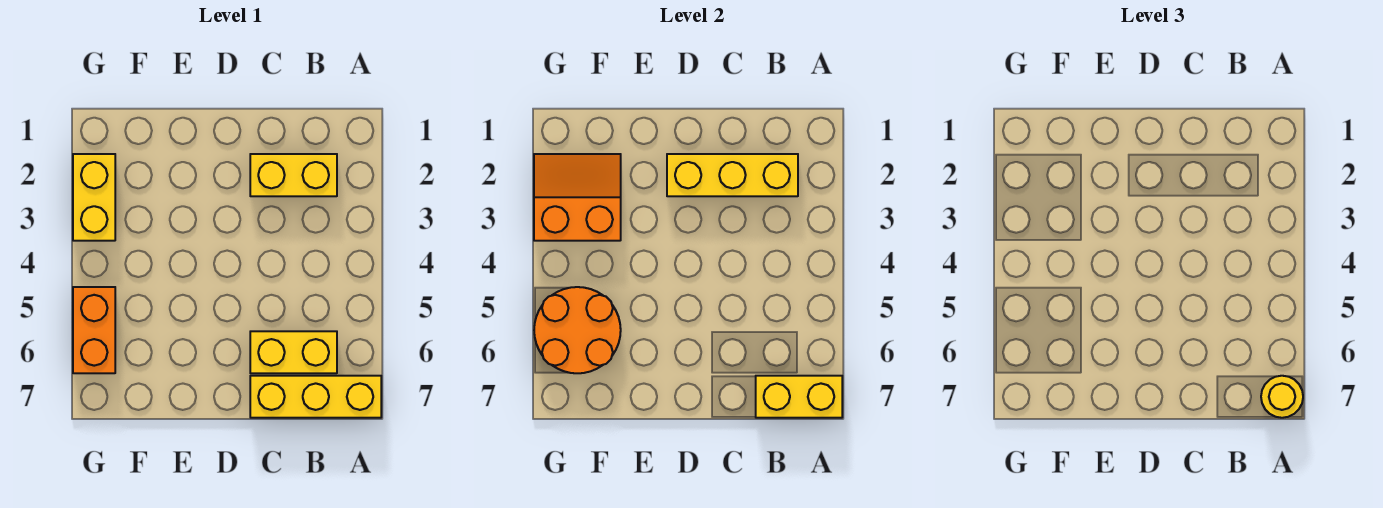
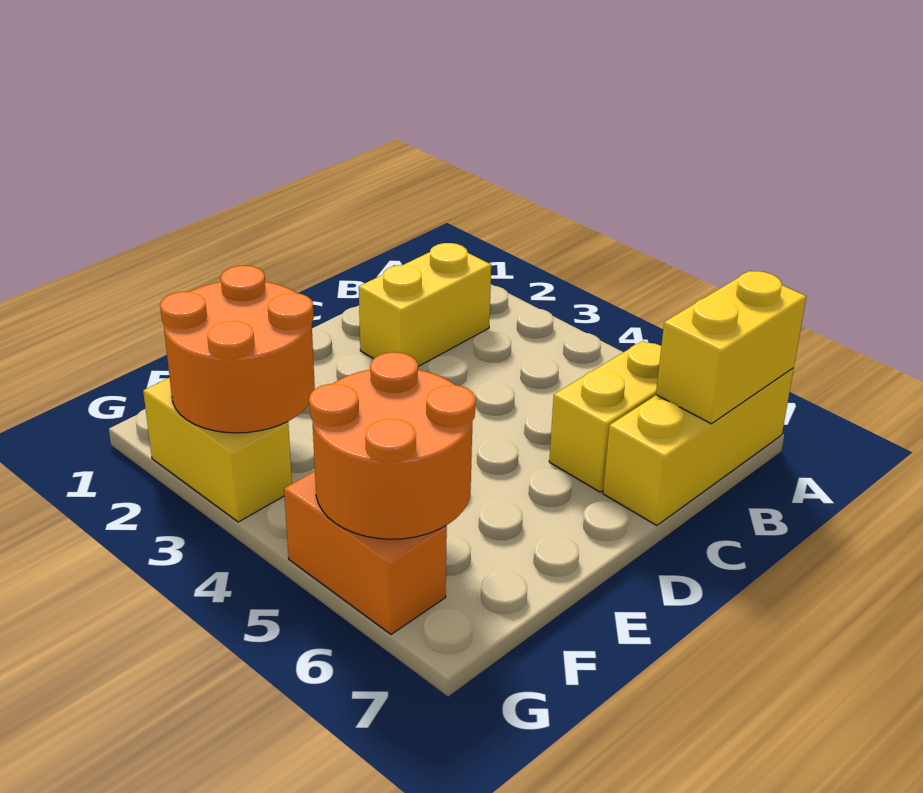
yellow 1x1 round brick [1261,376,1303,418] -> none
yellow 1x3 brick [667,154,798,196] -> none
orange 2x2 slope [534,154,621,241] -> orange 2x2 round brick [160,266,315,433]

